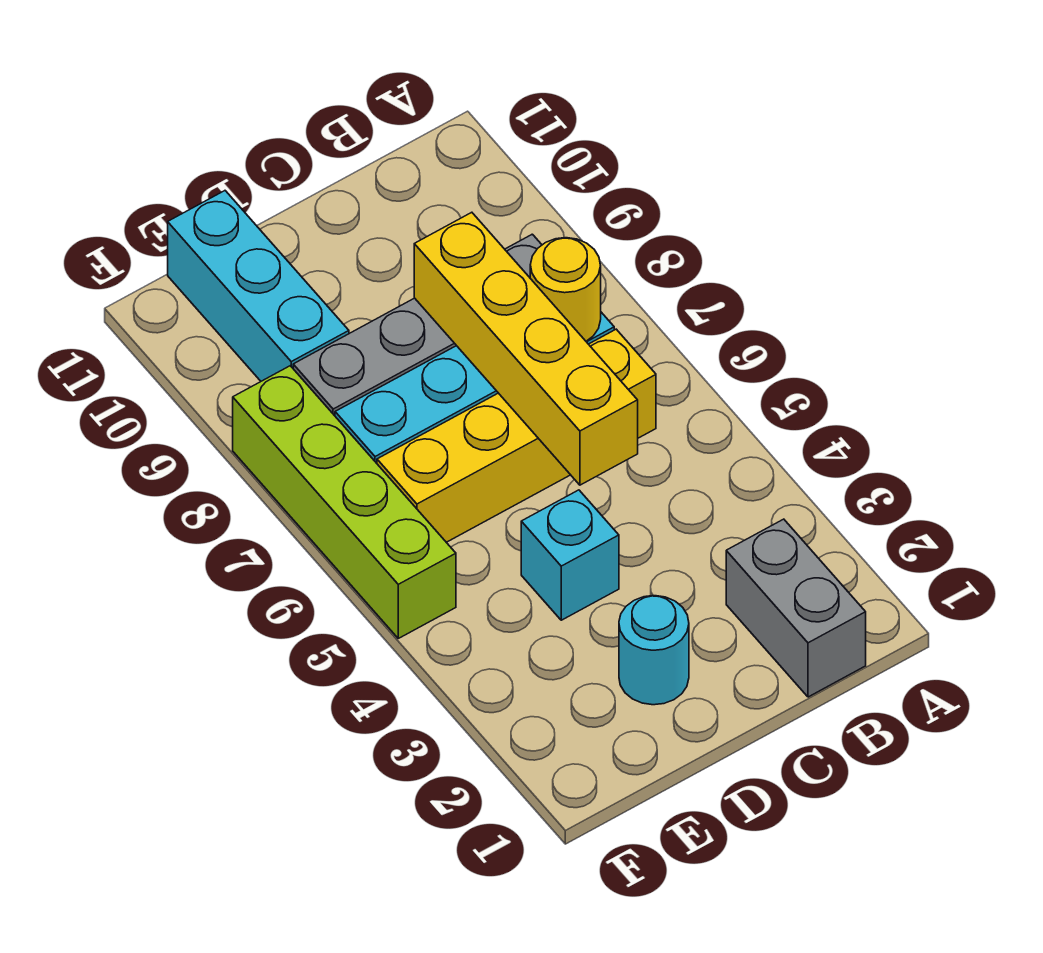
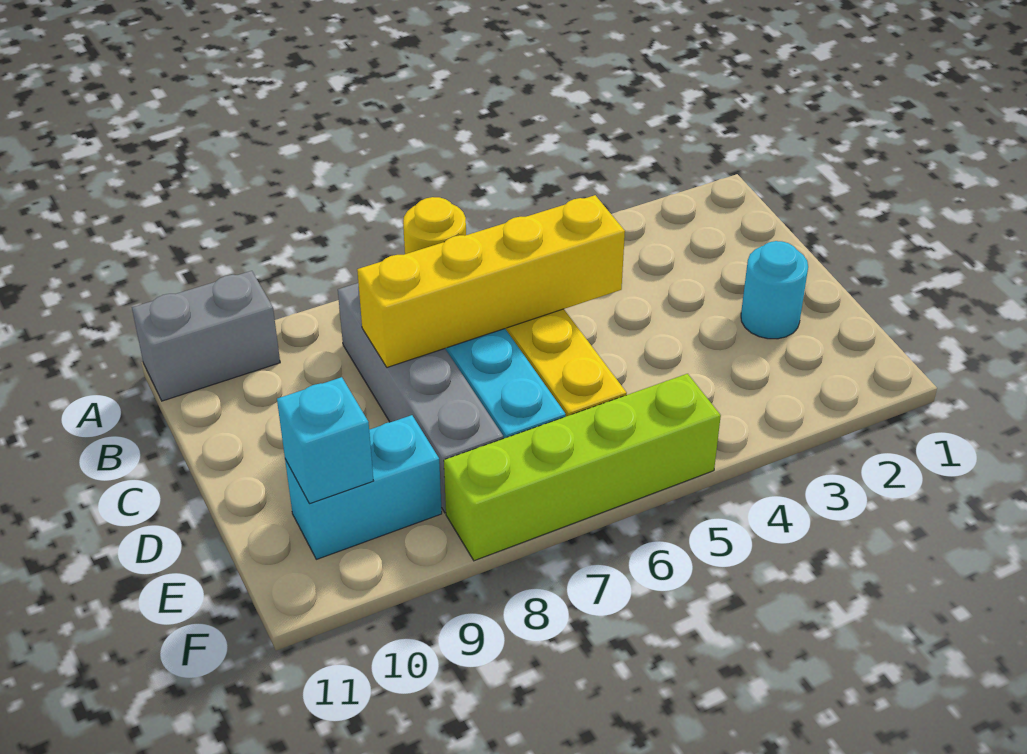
grey 1x2 brick [726,519,866,697] -> grey 1x2 brick moved to [132,271,280,401]
cyan 1x1 brick [521,490,619,620] -> cyan 1x1 brick moved to [277,377,373,504]
cyan 1x3 brick [168,191,349,381] -> cyan 1x2 brick [285,415,442,559]

